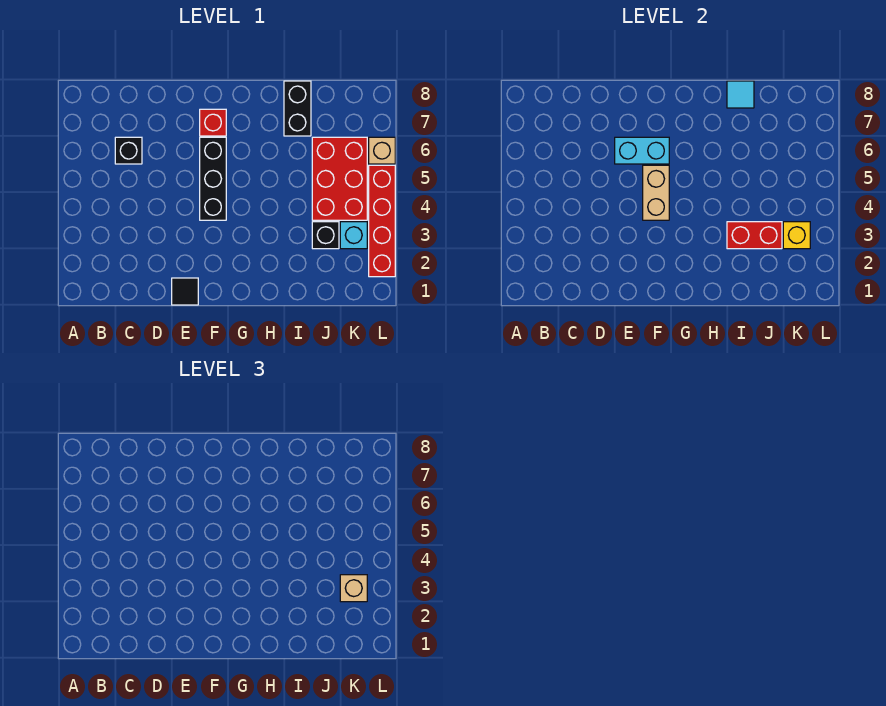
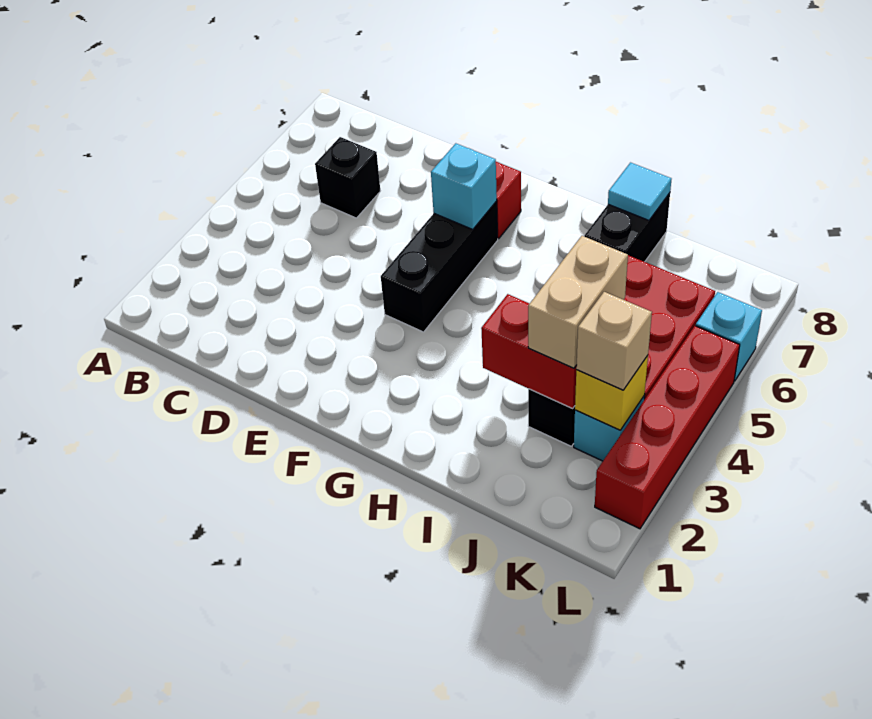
black 1x1 tile [172,278,198,305] -> none
cyan 1x2 brick [615,137,669,164] -> cyan 1x1 brick [431,143,497,230]
tan 1x2 brick [643,165,669,220] -> tan 1x2 brick moved to [528,236,628,368]
tan 1x1 brick [369,137,395,164] -> cyan 1x1 brick [696,292,762,381]

